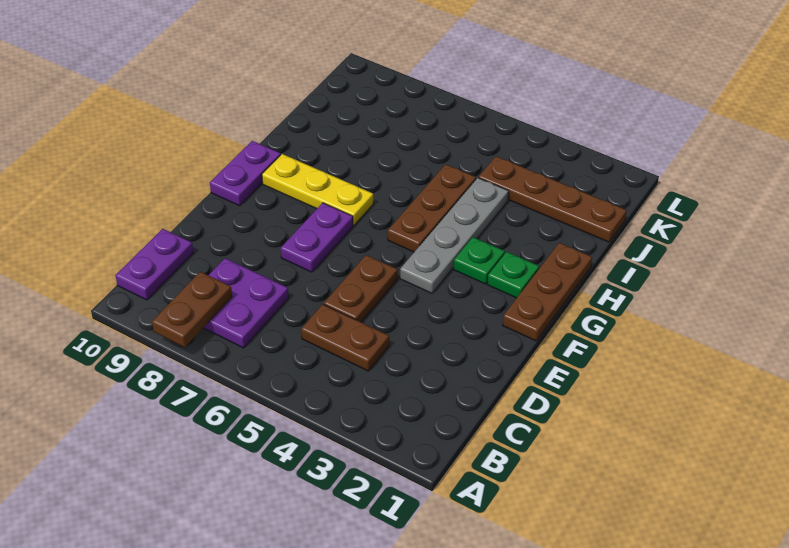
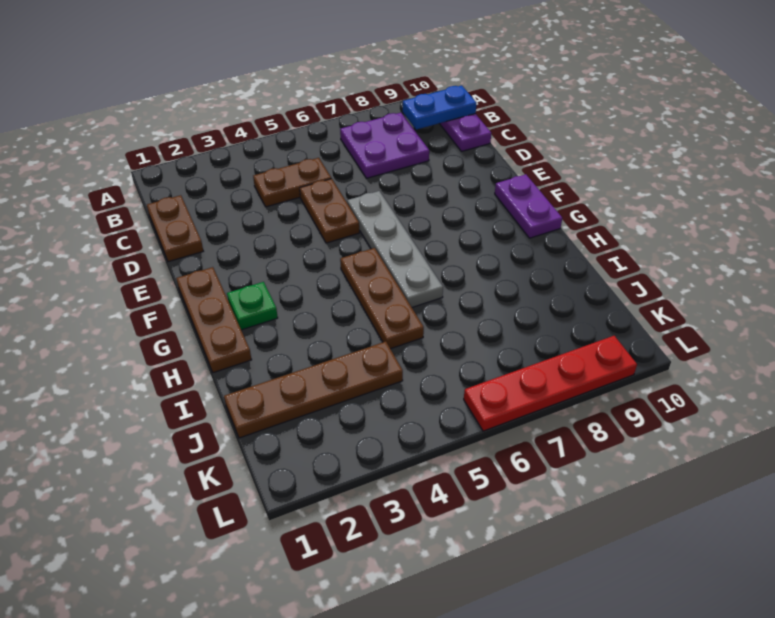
brown 1x2 plate [152,272,232,347] -> brown 1x2 plate moved to [147,195,203,262]
none -> blue 1x2 plate [403,86,476,130]
purple 1x2 plate [281,203,353,272] -> none
grey 1x4 plate [400,178,509,293] -> grey 1x4 plate moved to [347,191,443,307]
green 1x1 plate [454,237,505,284] -> none
yellow 1x3 plate [262,154,373,225] -> none
none -> red 1x4 plate [464,336,637,431]

